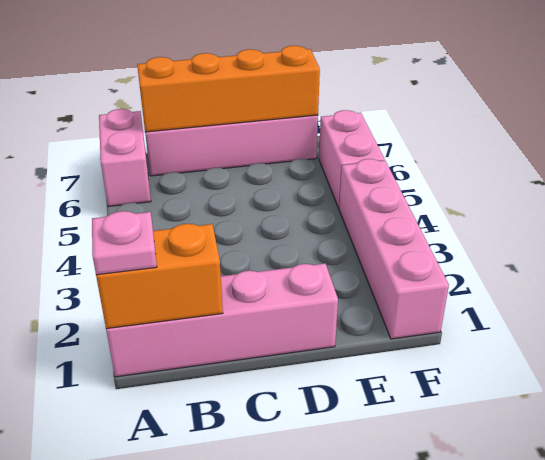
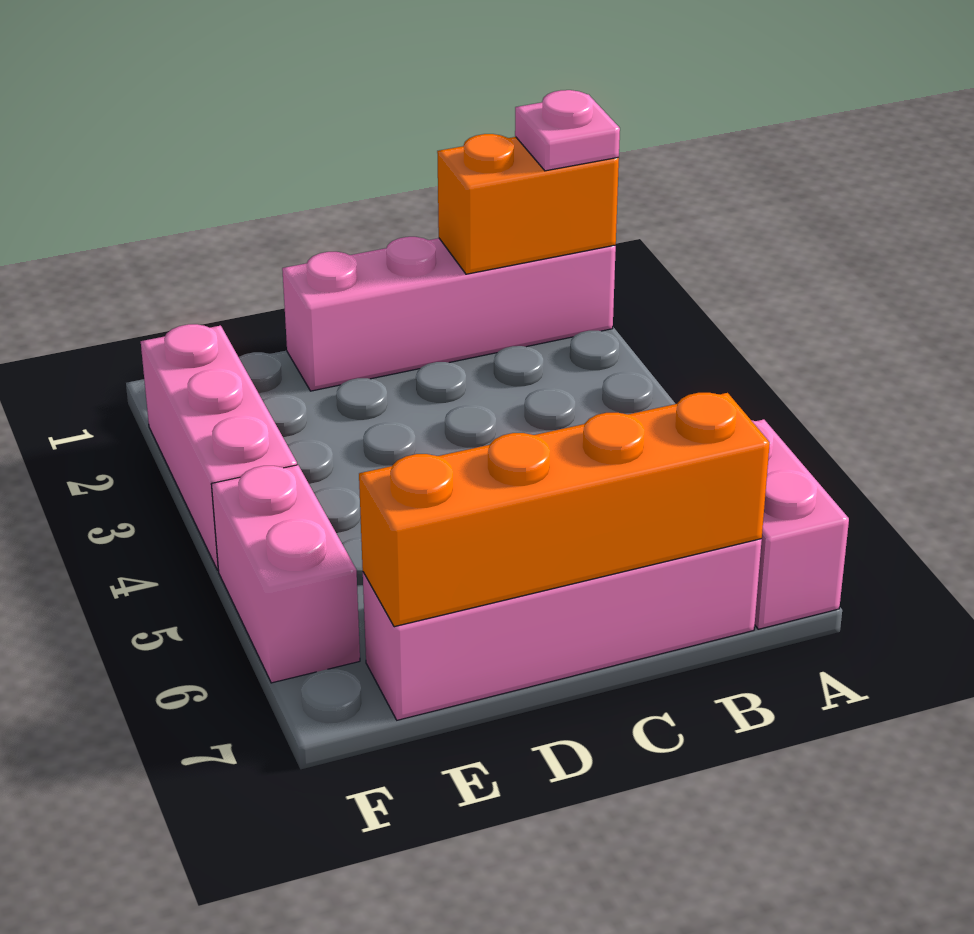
pink 1x4 brick [339,159,449,339] -> pink 1x3 brick [141,324,297,570]

